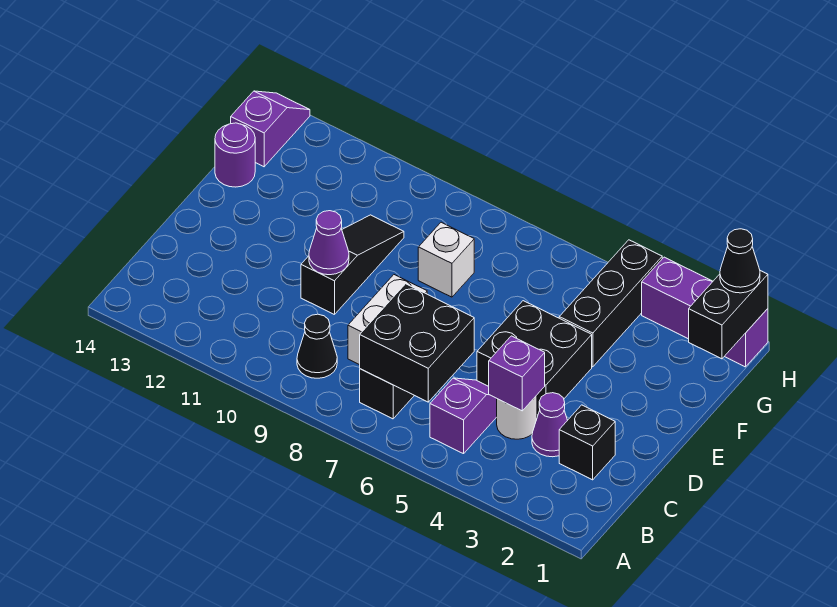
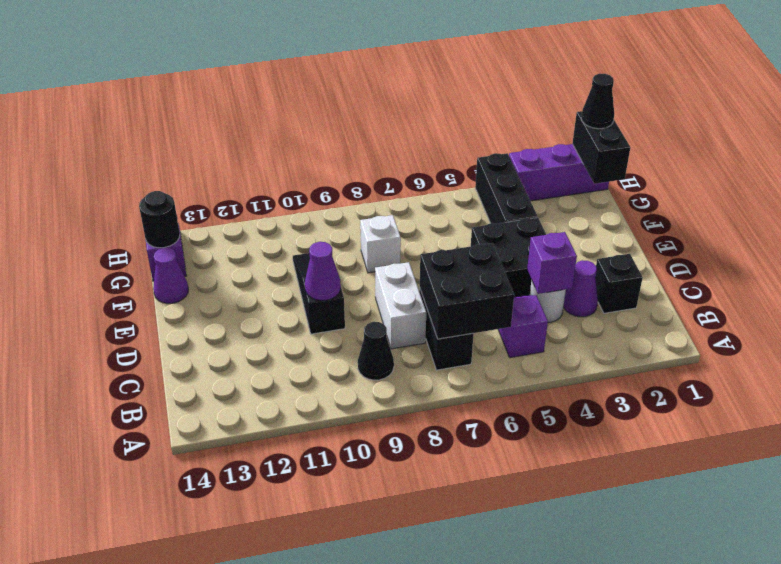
purple 1x1 round brick [215,123,255,187] -> purple 1x1 cone [153,248,188,303]
none -> black 1x1 round brick [139,191,180,248]

